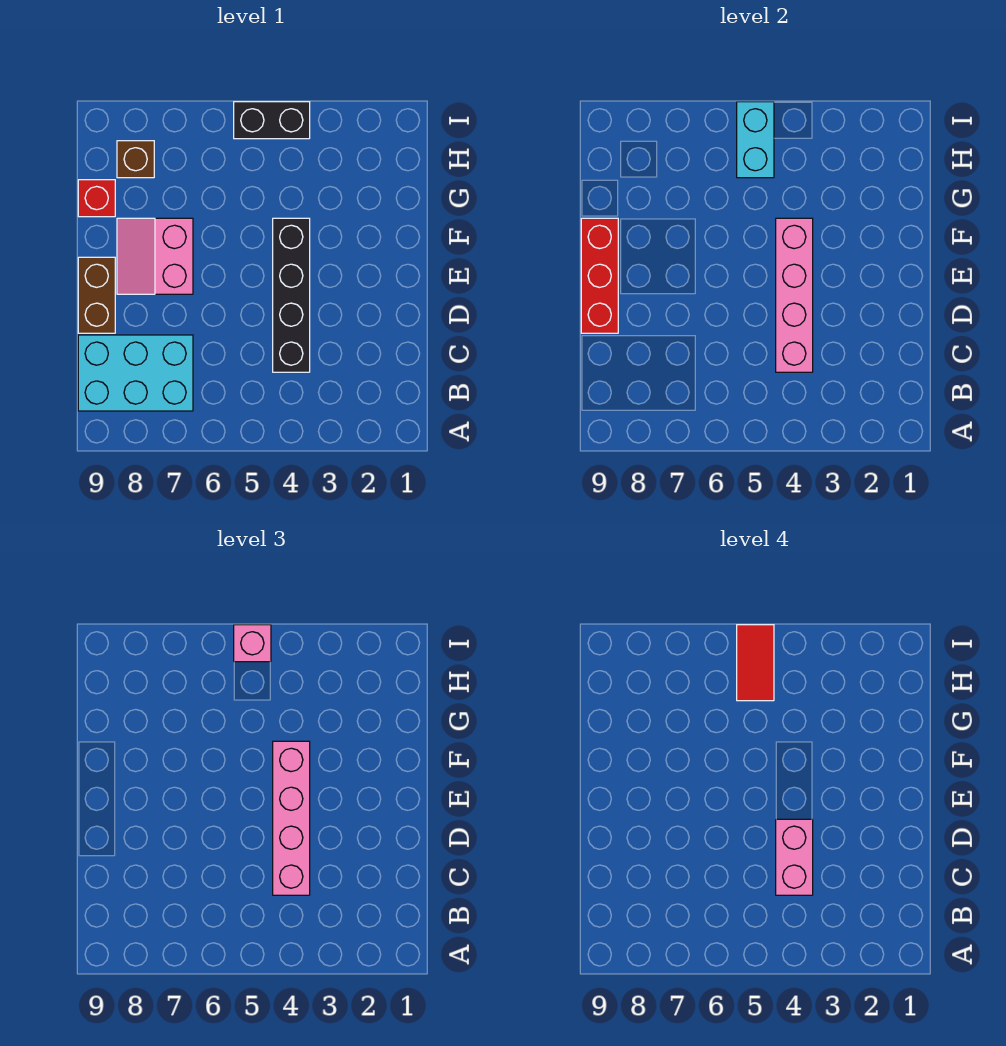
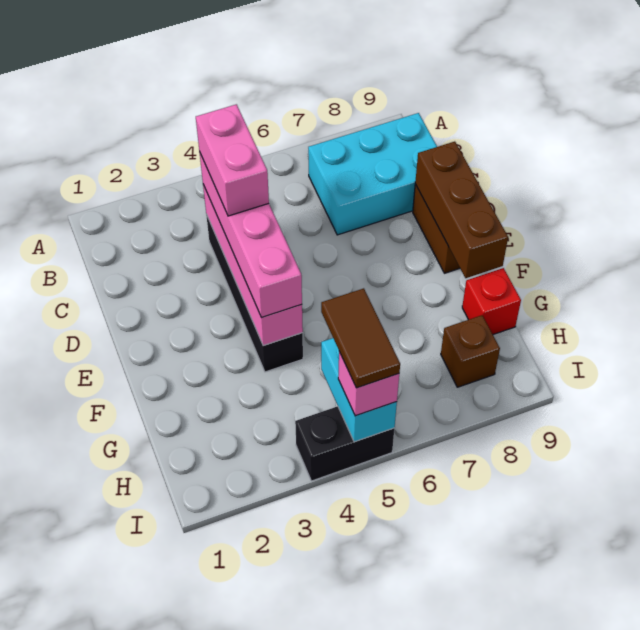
red 1x3 brick [581,218,618,333] -> brown 1x3 brick [415,142,508,278]
pink 2x2 slope [117,218,193,294] -> none
red 1x2 tile [737,625,774,701] -> brown 1x2 tile [321,288,400,388]

